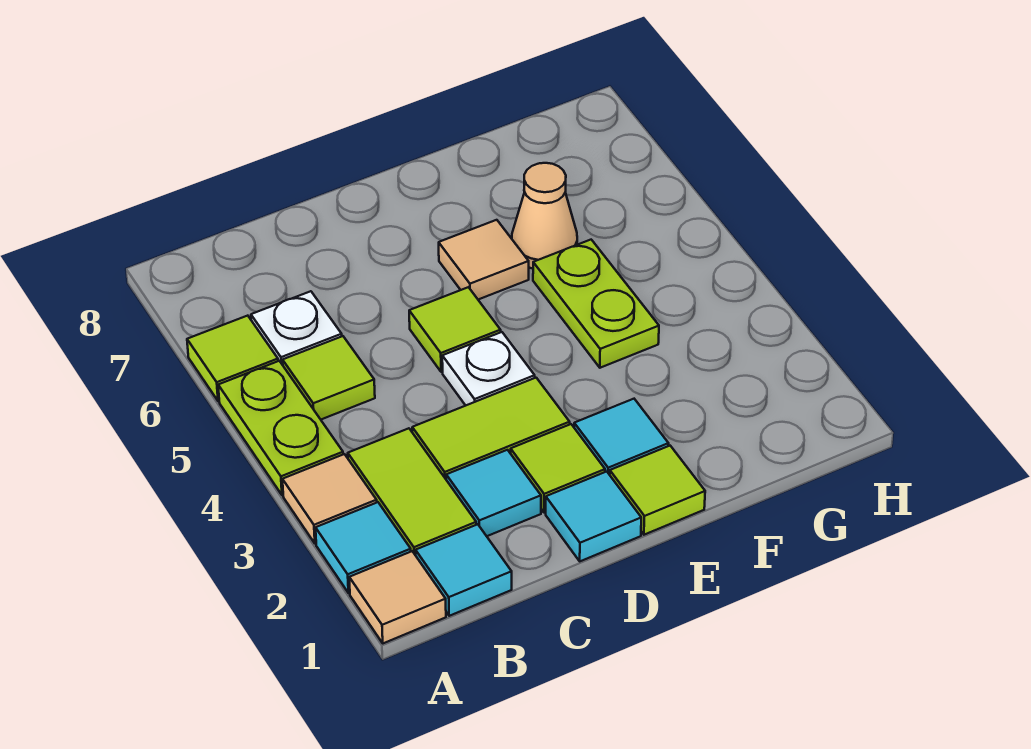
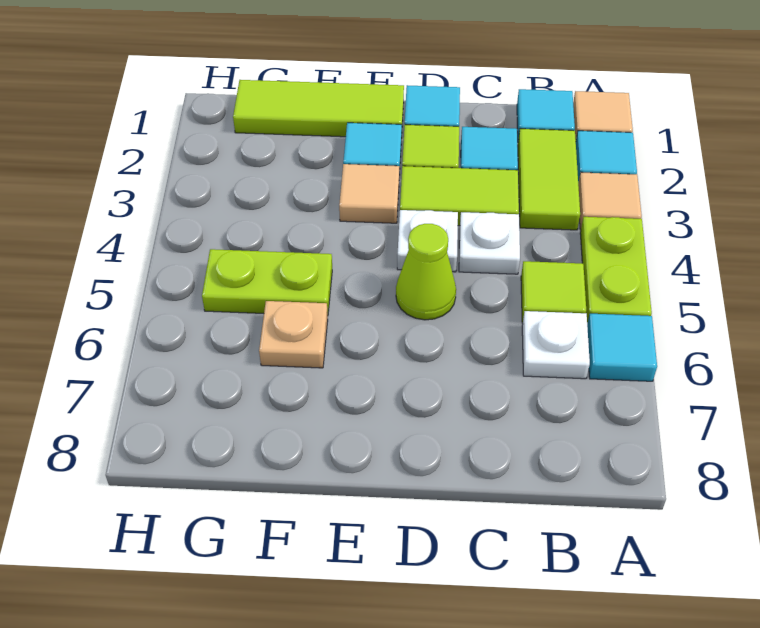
lime 1x1 tile [187,316,278,401] -> cyan 1x1 tile [587,314,657,381]
none -> white 1x1 plate [459,212,520,274]
lime 1x1 tile [409,287,501,372] -> lime 1x1 cone [396,224,456,320]
lime 1x1 tile [610,446,705,535] -> lime 1x3 tile [233,80,404,138]
tan 1x1 tile [439,220,529,300] -> tan 1x1 tile moved to [339,164,399,223]
lime 1x2 plate [533,240,659,368] -> lime 1x2 plate turned to [202,249,332,313]
tan 1x1 cone [512,163,577,268] -> tan 1x1 plate [259,301,328,368]

